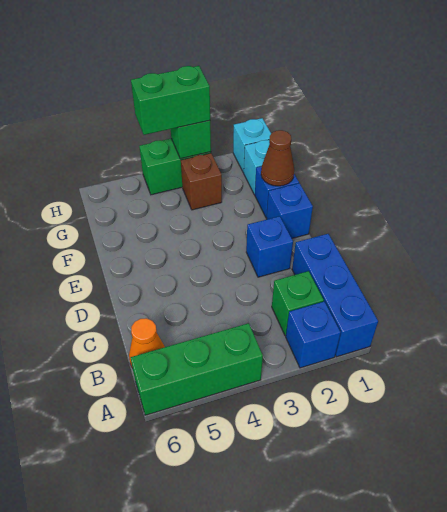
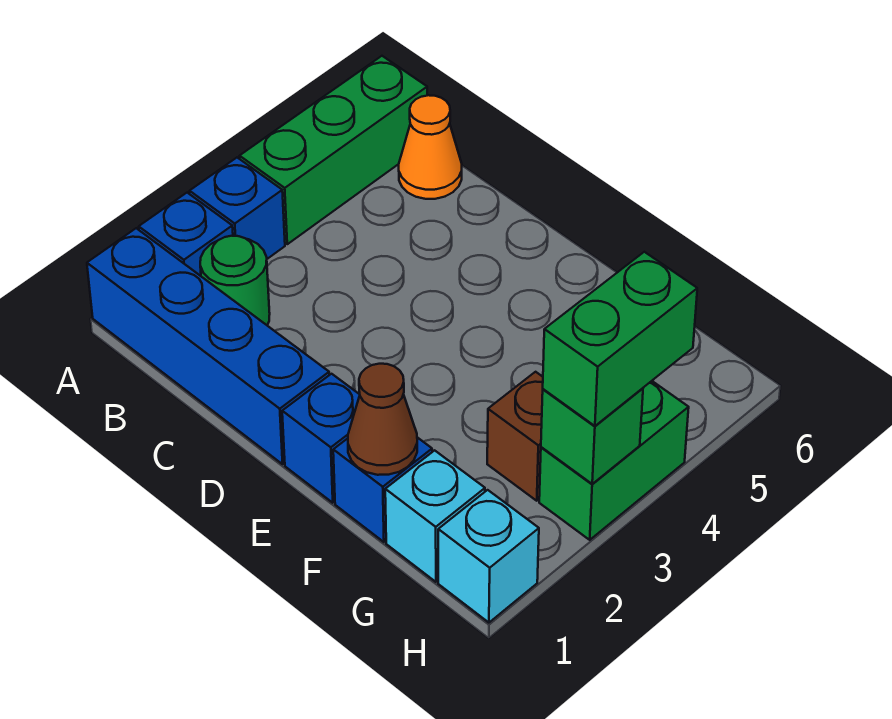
blue 1x3 brick [292,234,378,357] -> blue 1x4 brick [87,228,329,464]
green 1x1 brick [272,271,324,336] -> green 1x1 round brick [200,236,270,325]
blue 1x1 brick [246,216,293,277] -> blue 1x1 brick moved to [190,158,285,259]

